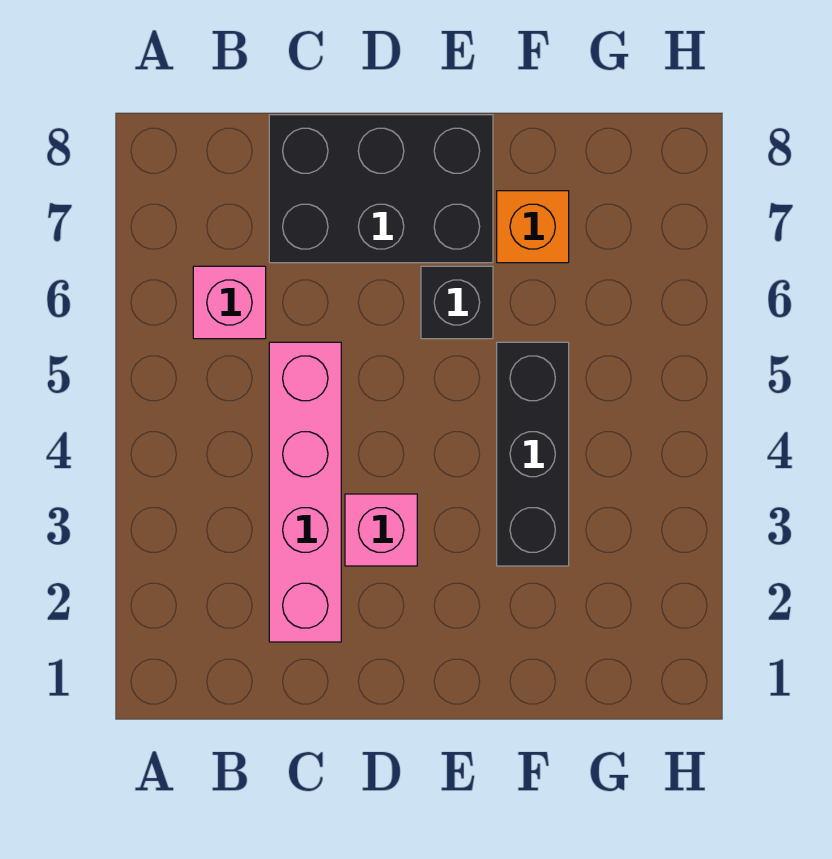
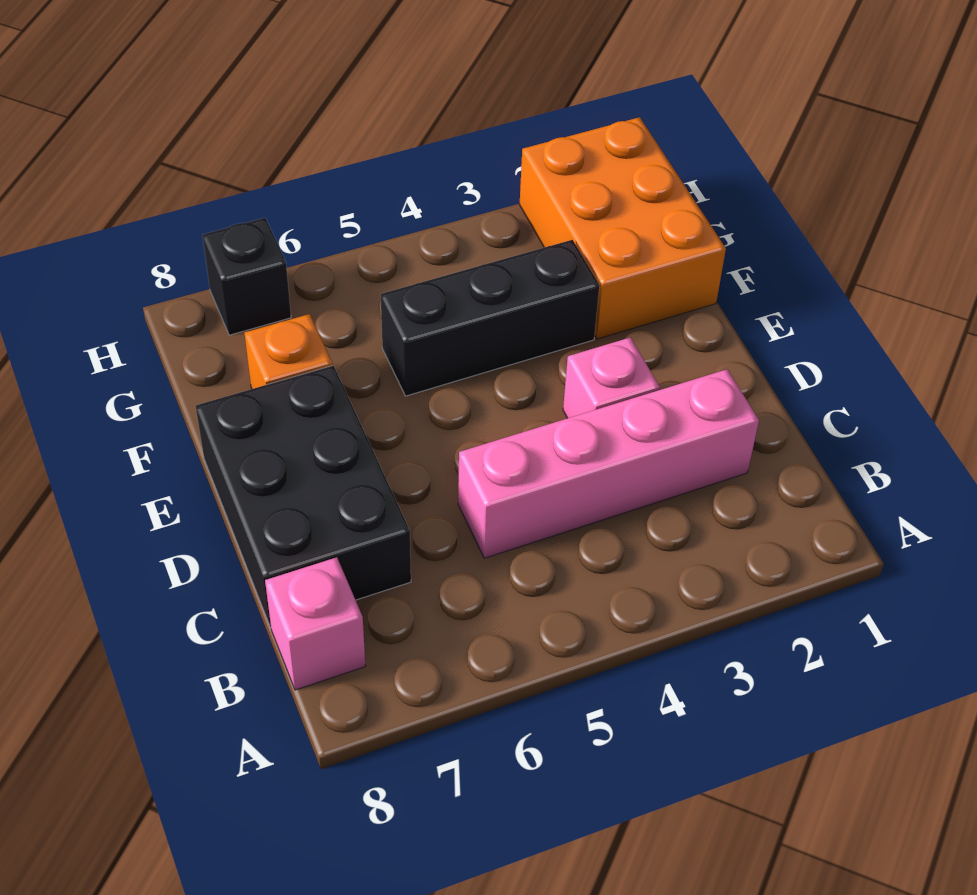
pink 1x1 brick [193,266,266,339] -> pink 1x1 brick moved to [265,557,365,690]
black 1x1 brick [421,266,493,339] -> black 1x1 brick moved to [202,218,291,335]
none -> orange 2x3 brick [520,117,726,339]

